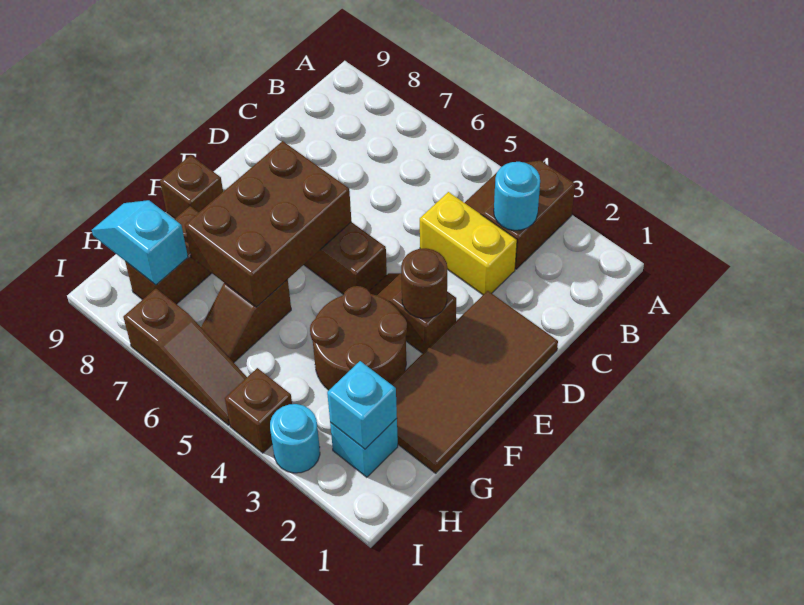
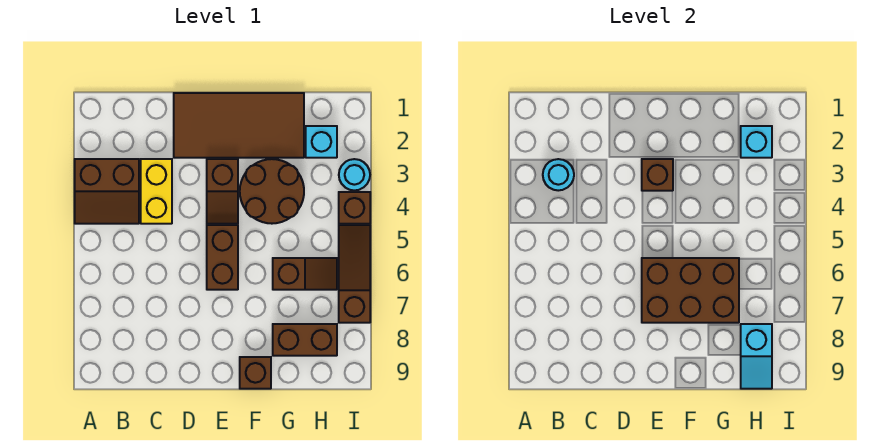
brown 1x1 round brick [401,248,447,318] -> brown 1x1 brick [642,159,673,191]

